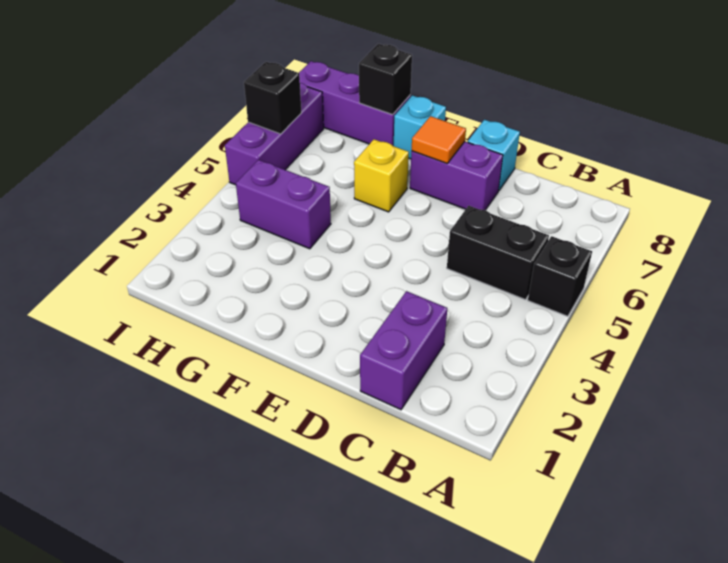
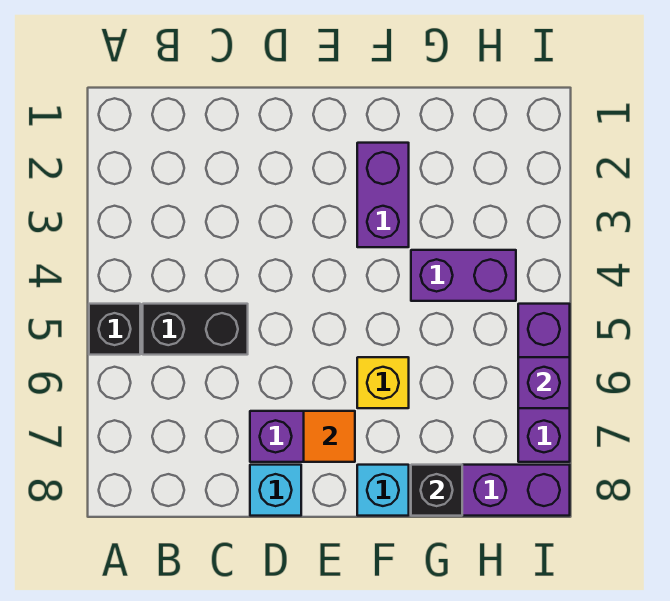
purple 1x2 brick [360,291,447,410] -> purple 1x2 brick moved to [357,143,409,247]
black 1x1 brick [244,62,301,134] -> purple 1x1 brick [518,357,570,408]

